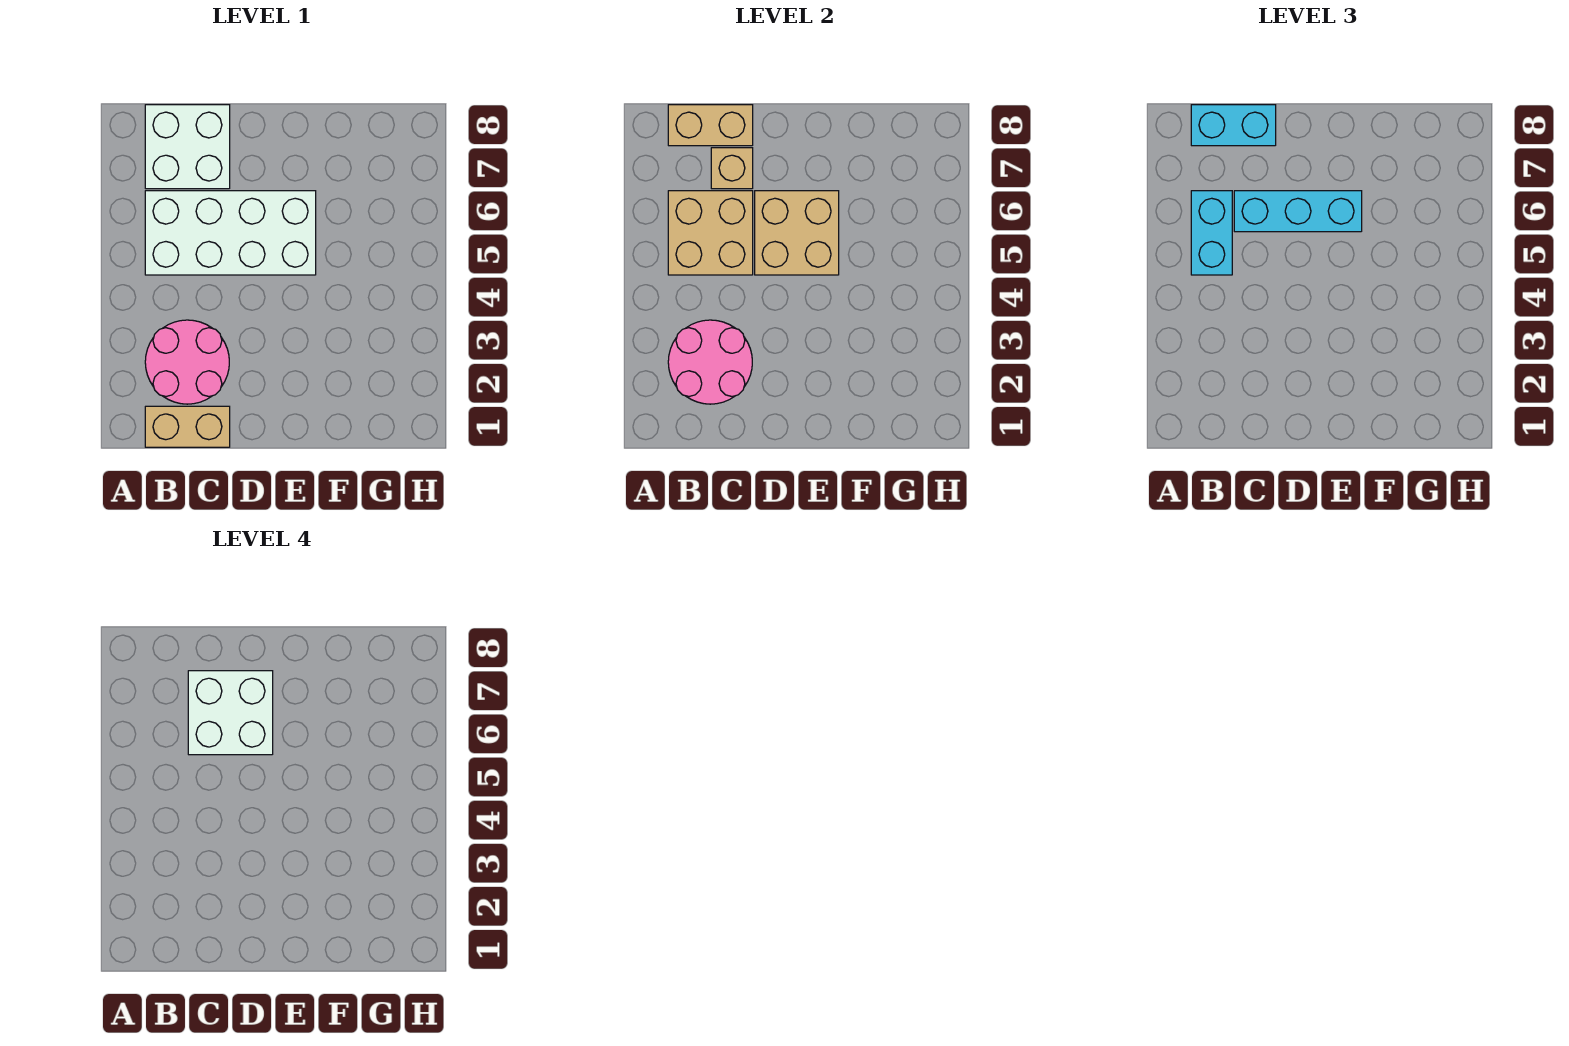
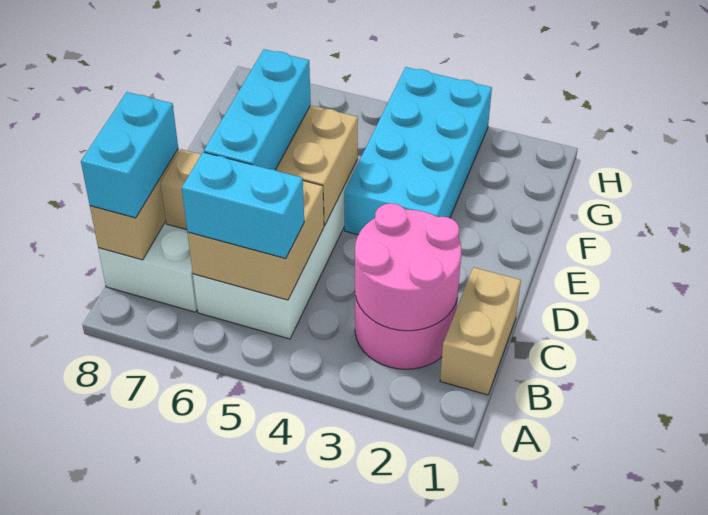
white 2x2 brick [188,671,273,755] -> none
none -> cyan 2x4 brick [344,67,492,235]

